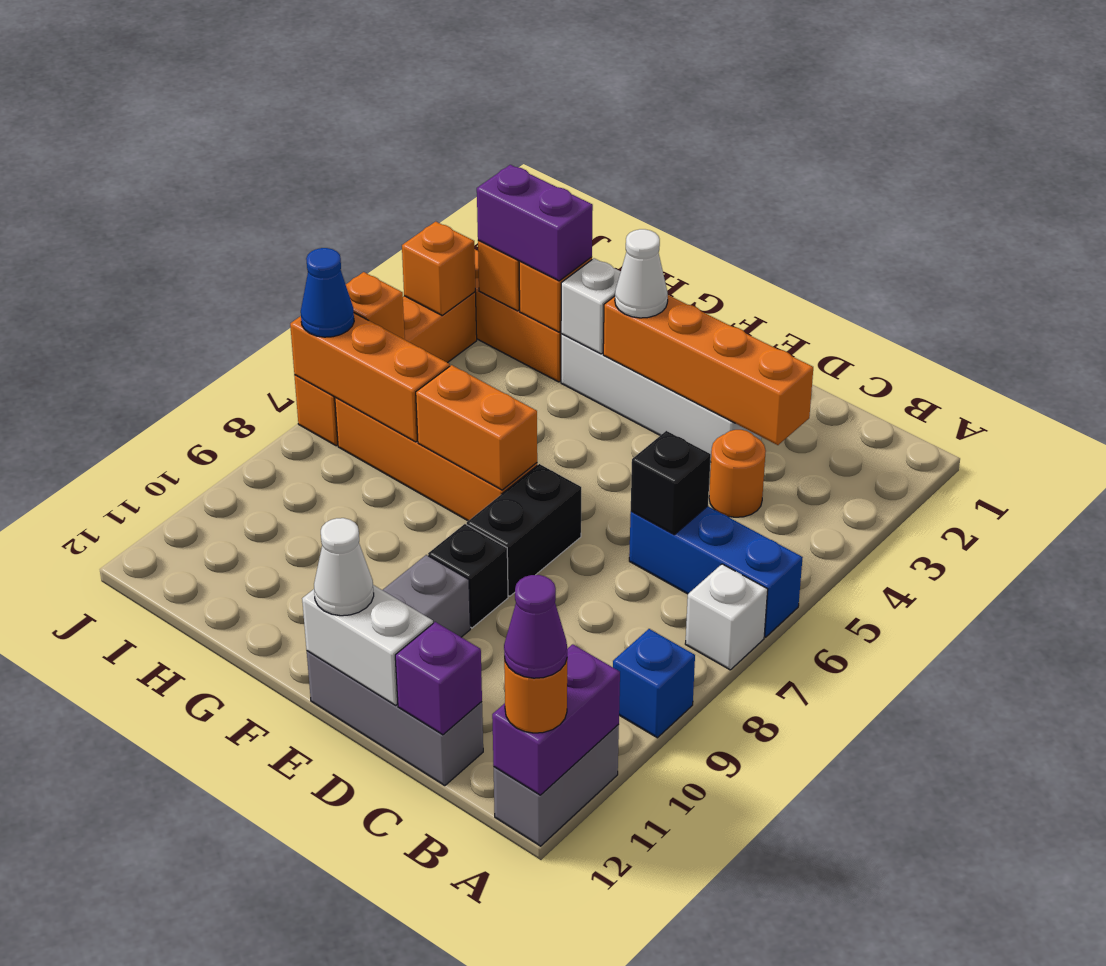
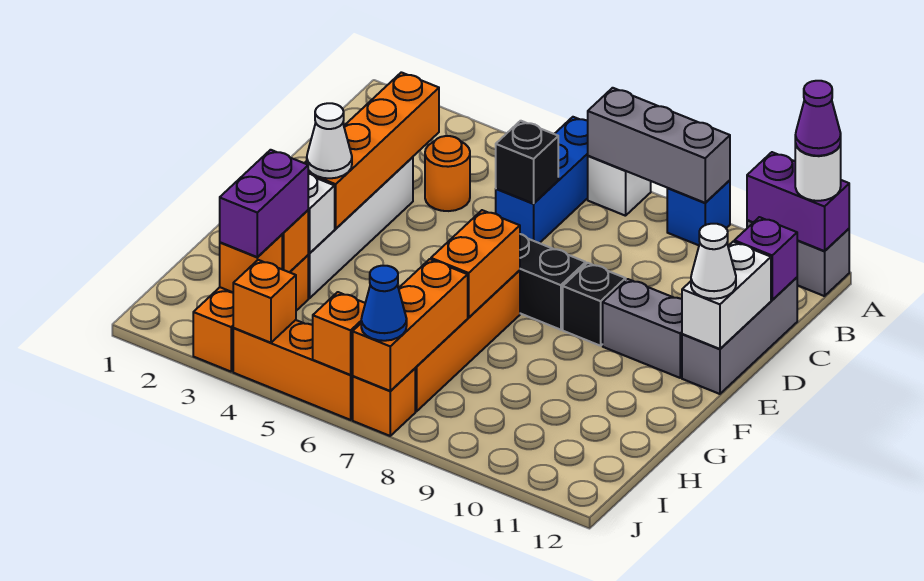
none -> grey 1x3 brick [588,88,730,203]
orange 1x1 round brick [504,657,567,733] -> white 1x1 round brick [795,143,841,201]

